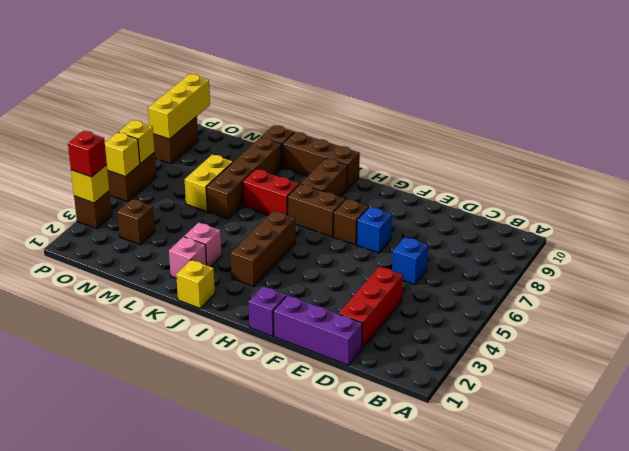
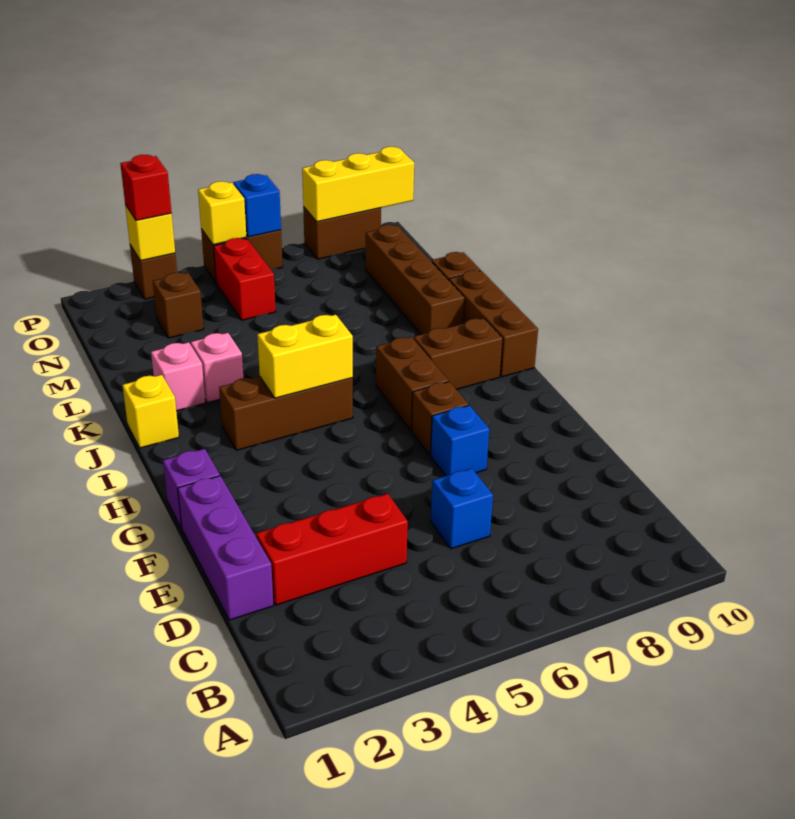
red 1x2 brick [243,169,299,215] -> red 1x2 brick moved to [214,238,276,320]
brown 1x4 brick [206,137,281,219] -> brown 1x4 brick turned to [366,225,464,334]
yellow 1x2 brick [185,155,233,211] -> yellow 1x2 brick moved to [257,315,353,398]
yellow 1x1 brick [119,120,155,164] -> blue 1x1 brick [233,174,281,237]

